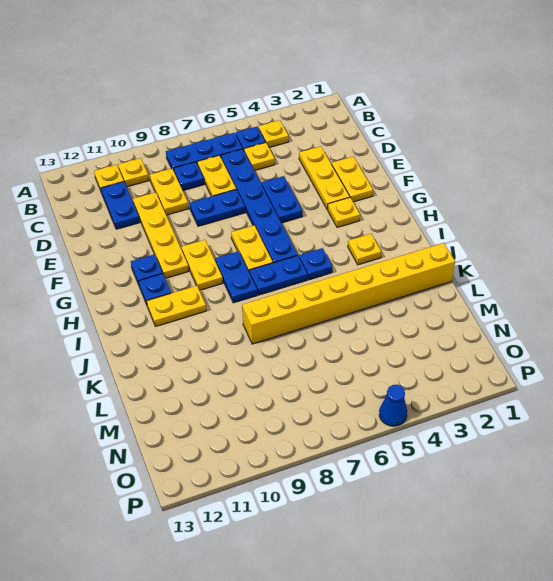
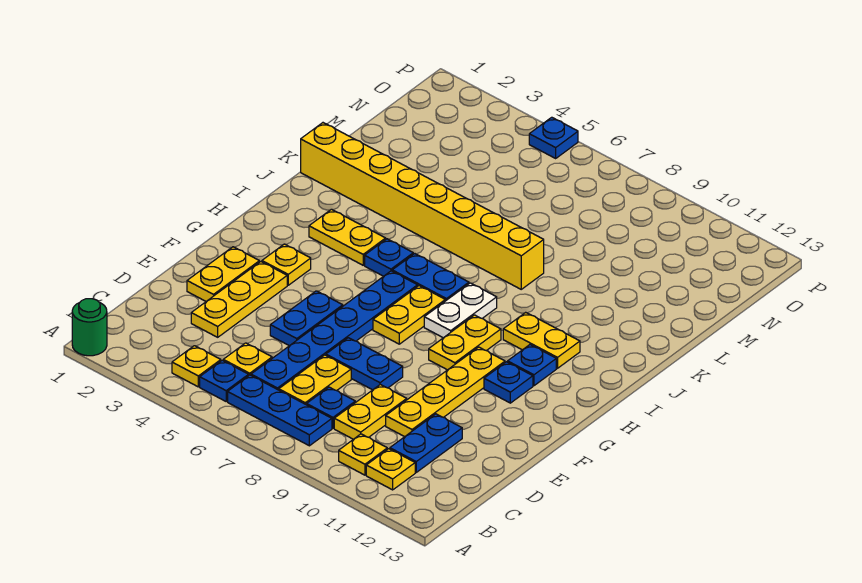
none -> green 1x1 round brick [72,299,107,356]
blue 1x2 plate [215,251,257,303] -> white 1x2 plate [424,283,497,338]
yellow 1x1 plate [348,234,381,265] -> yellow 1x2 plate [309,209,386,265]
blue 1x1 cone [379,385,407,426] -> blue 1x1 plate [529,117,578,158]

